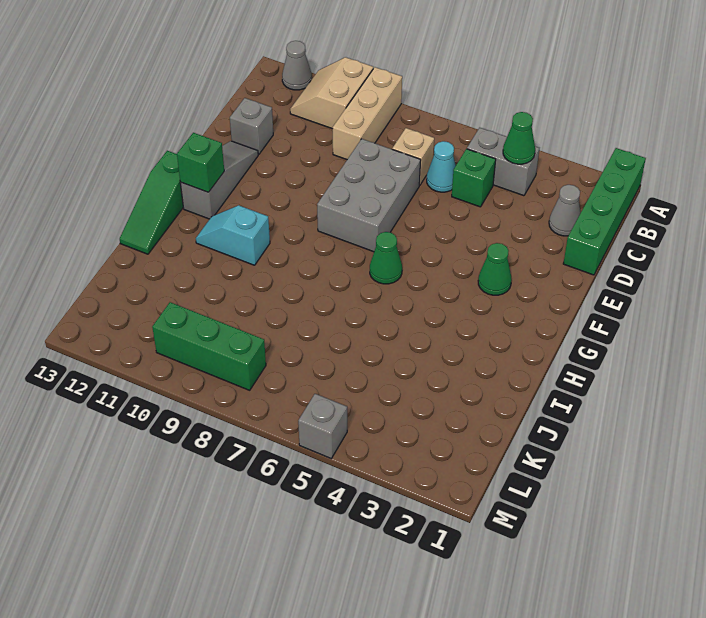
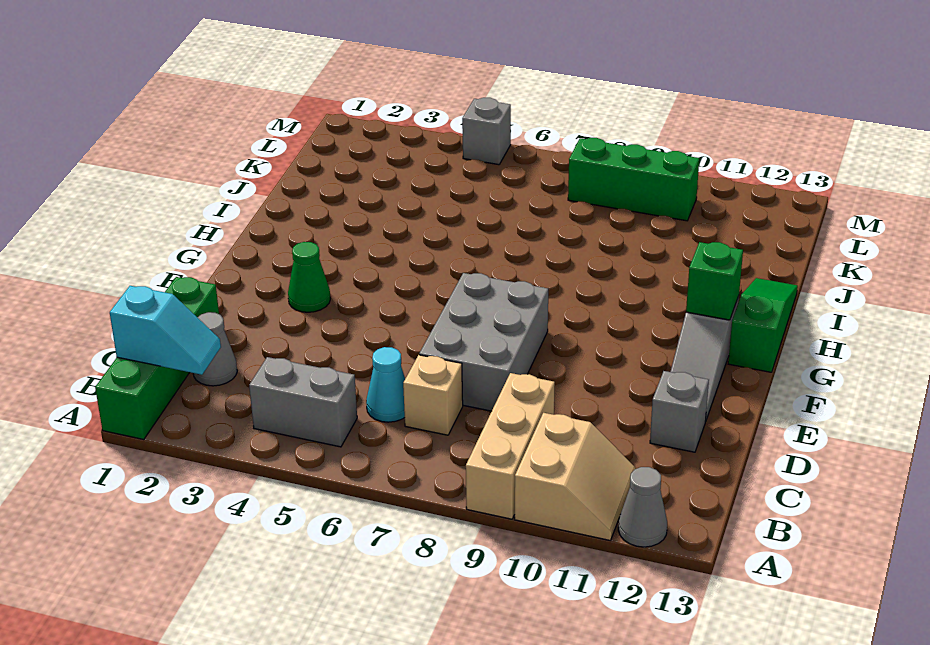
green 1x1 cone [503,112,535,164] -> none
green 1x1 brick [452,149,496,207] -> none
green 1x1 cone [370,232,402,284] -> none
cyan 1x2 slope [196,205,270,265] -> cyan 1x2 slope moved to [110,286,221,375]

